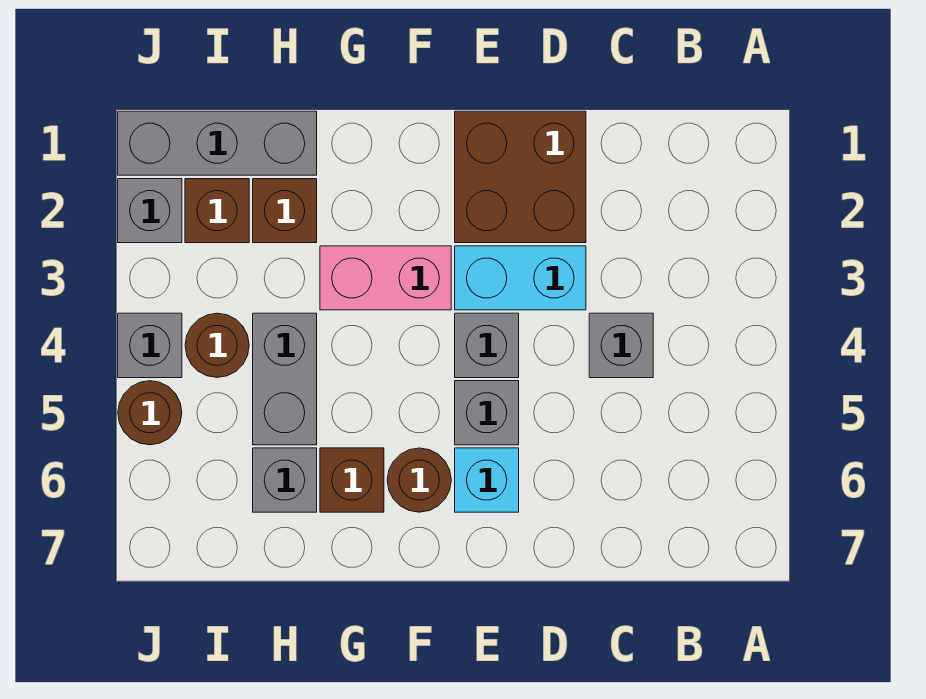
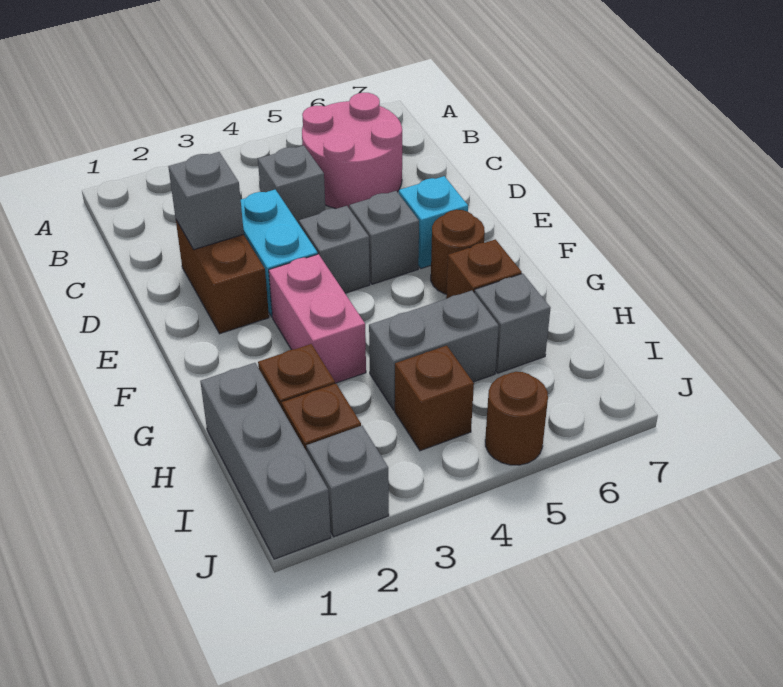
none -> pink 2x2 round brick [302,93,402,209]
brown 2x2 brick [455,111,586,243] -> brown 1x2 brick [176,220,269,334]
brown 1x1 round brick [185,313,249,377] -> brown 1x1 brick [395,346,474,451]
grey 1x1 brick [118,313,182,378] -> grey 1x1 brick moved to [168,152,244,249]

